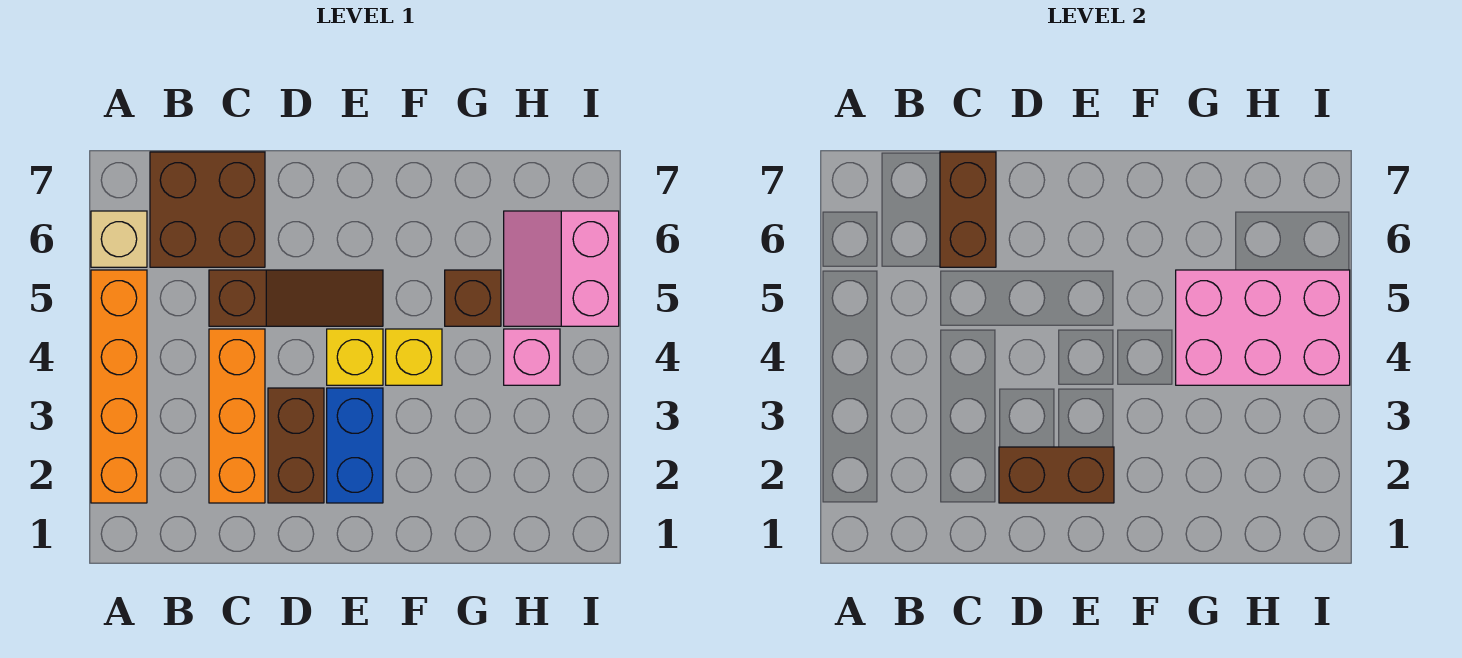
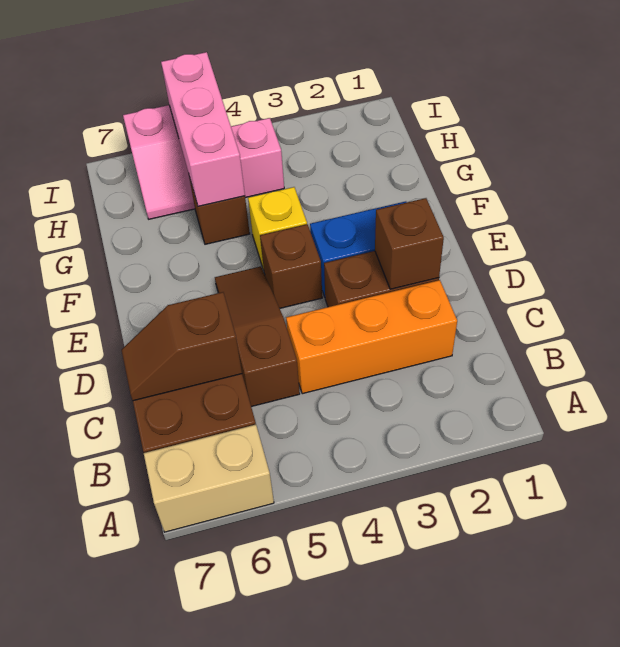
orange 1x4 brick [91,270,147,503] -> none
tan 1x1 brick [91,211,147,267] -> tan 1x2 brick [144,425,274,532]
brown 1x2 brick [940,152,996,267] -> brown 1x2 slope [122,292,242,401]
brown 1x2 brick [999,447,1114,503] -> brown 1x1 brick [375,198,444,289]
yellow 1x1 brick [327,329,383,385] -> brown 1x1 brick [260,224,322,308]
pink 2x3 brick [1176,270,1350,385] -> pink 1x3 brick [161,52,245,206]

